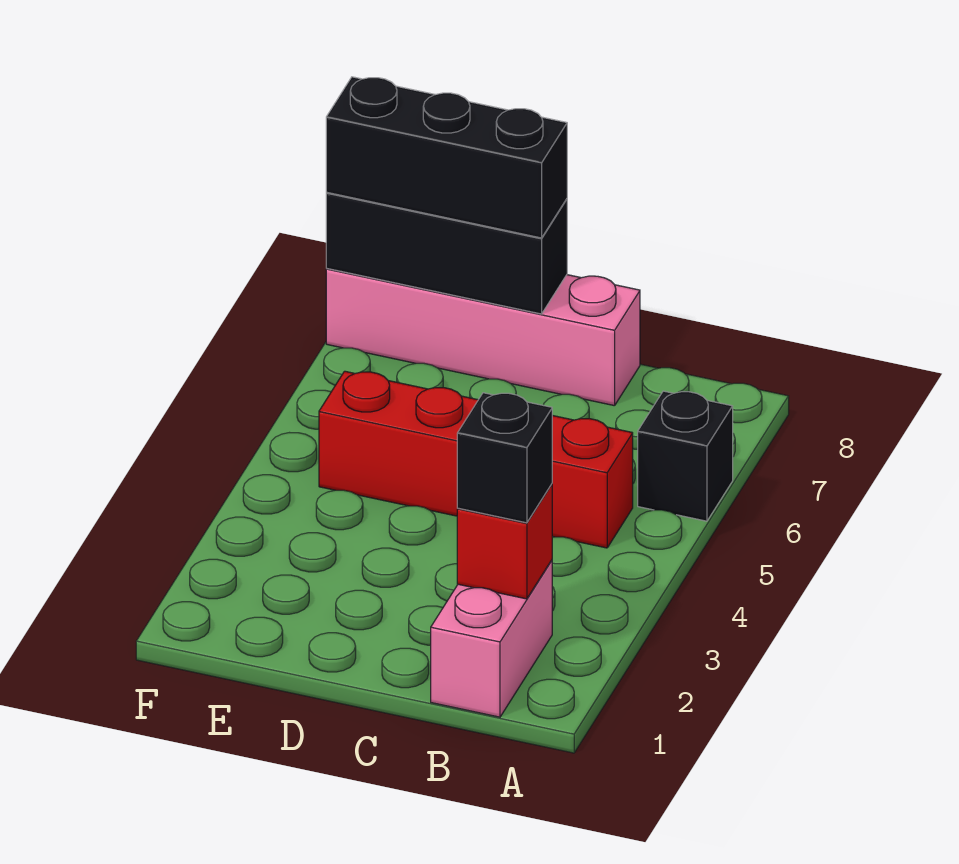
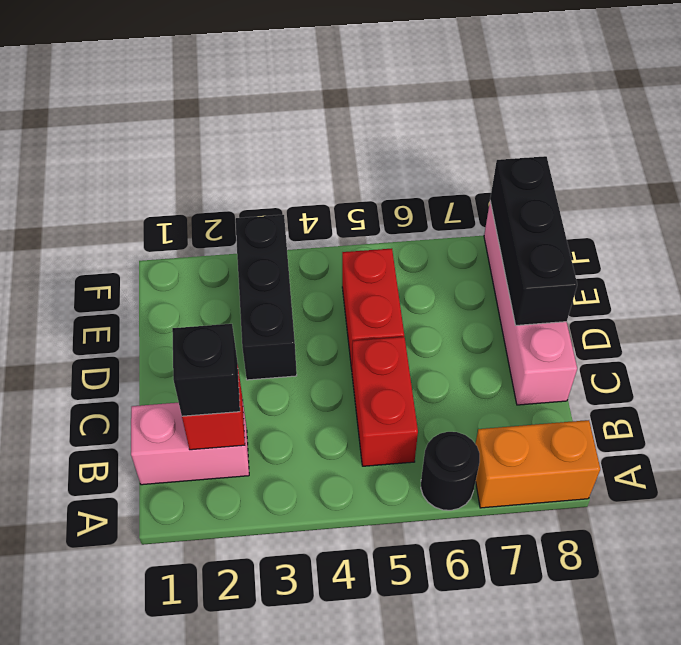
black 1x1 brick [638,391,733,521] -> black 1x1 round brick [421,432,480,510]
none -> orange 1x2 brick [475,420,600,508]
black 1x3 brick [326,77,567,238] -> black 1x3 brick moved to [235,215,297,380]

